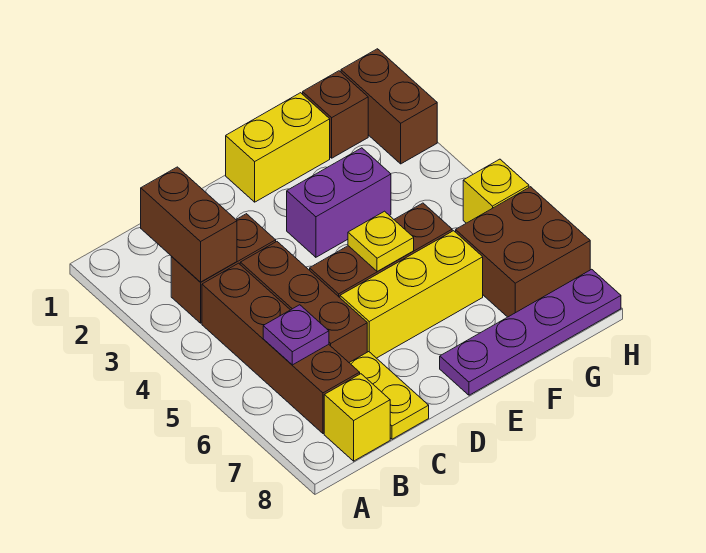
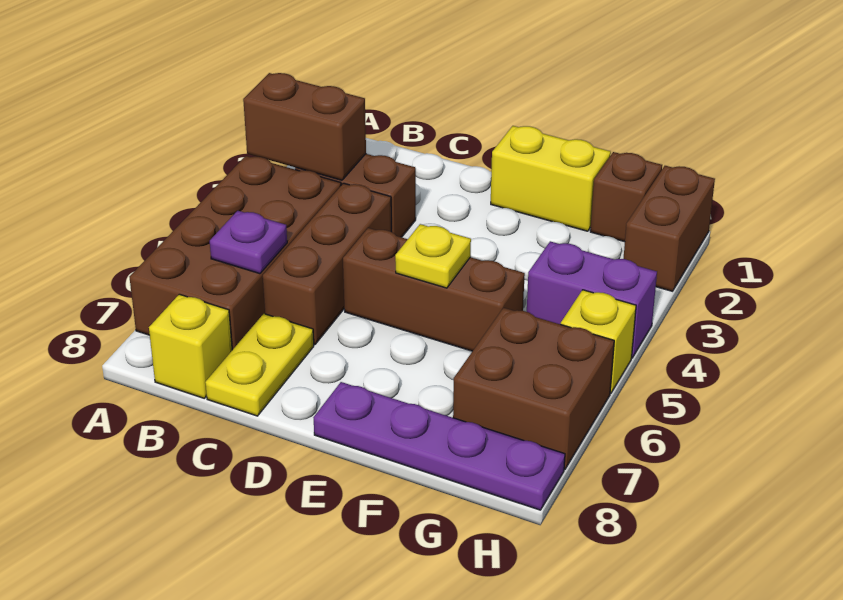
brown 1x2 brick [141,167,237,282] -> brown 1x2 brick turned to [243,73,366,180]
brown 1x4 brick [202,263,360,434] -> brown 2x4 brick [130,156,341,350]
yellow 1x3 brick [340,231,483,358] -> none
purple 1x2 brick [287,148,391,257] -> purple 1x2 brick moved to [527,241,657,358]

